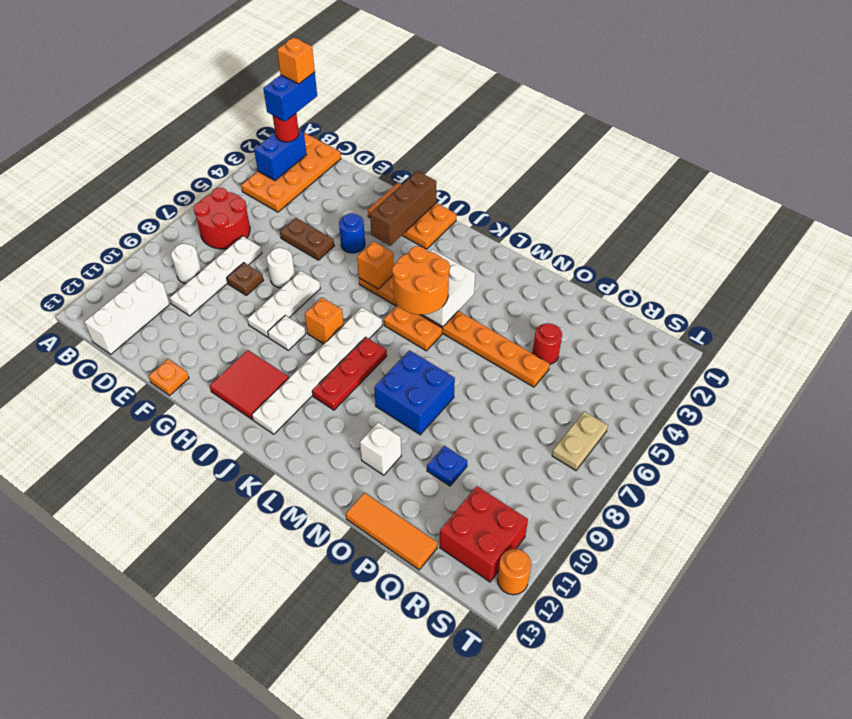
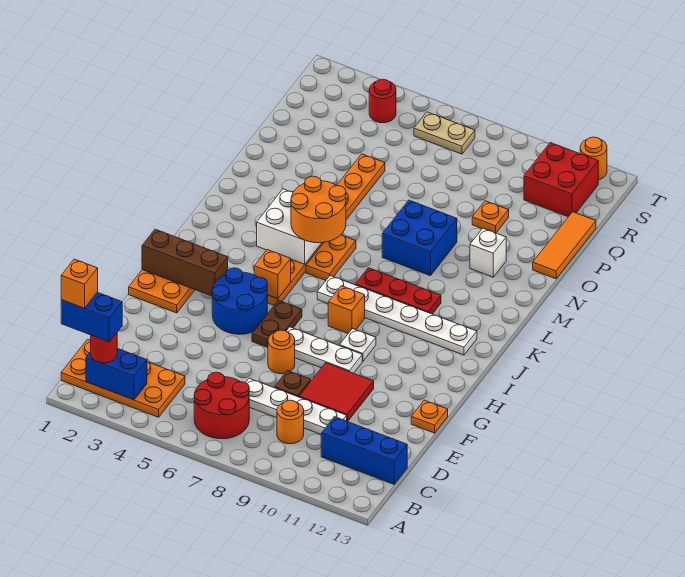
white 1x1 round brick [171,244,202,283] -> orange 1x1 round brick [277,400,304,444]
white 1x3 brick [84,272,170,354] -> blue 1x3 brick [321,417,407,484]
brown 1x2 plate [280,218,334,260] -> brown 1x2 plate moved to [252,300,302,347]
white 1x1 round brick [267,248,295,288] -> orange 1x1 round brick [268,330,295,374]
blue 1x1 round brick [339,213,365,253] -> blue 2x2 round brick [212,268,267,334]
red 2x2 tile [210,350,289,420] -> red 2x2 tile moved to [299,363,374,422]
red 1x1 round brick [532,323,562,364] -> red 1x1 round brick moved to [369,79,396,123]
blue 1x1 plate [427,446,467,486] -> orange 1x1 plate [472,201,509,233]

